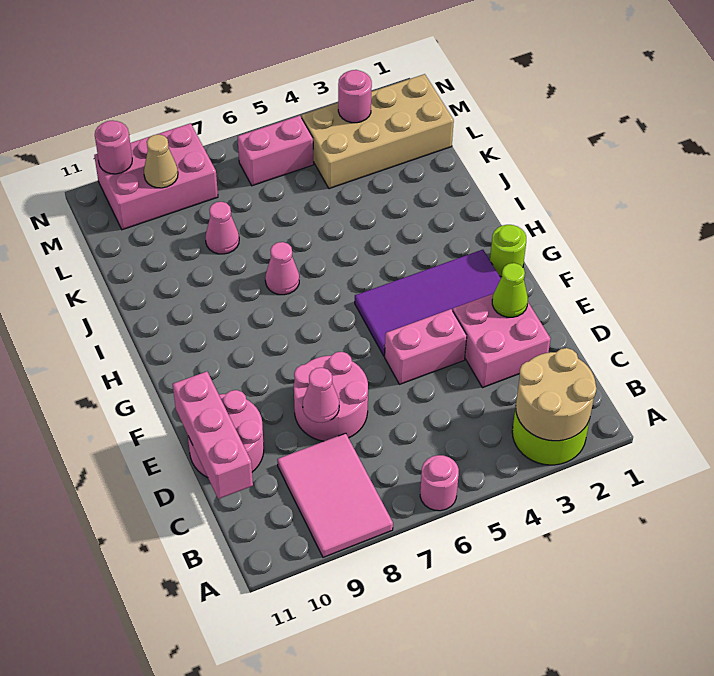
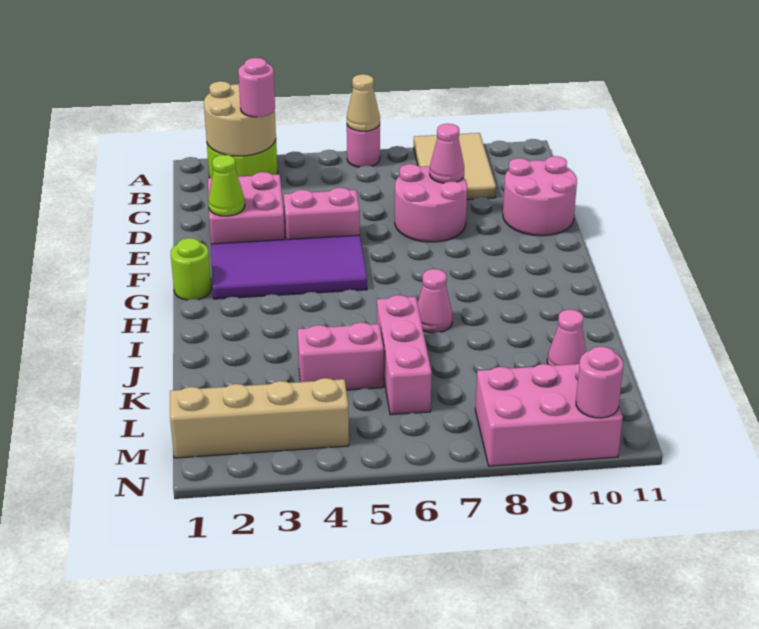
pink 2x3 tile [277,433,393,557] -> tan 2x3 tile [414,133,496,200]
pink 1x3 brick [173,372,253,499] -> pink 1x3 brick moved to [377,295,432,415]
pink 1x1 cone [205,202,239,254] -> pink 1x1 cone moved to [547,309,586,366]
tan 2x4 brick [302,74,454,189] -> tan 1x4 brick [170,378,349,458]
pink 1x1 round brick [338,70,372,123] -> pink 1x1 round brick moved to [238,58,275,117]
pink 1x2 brick [238,116,314,186] -> pink 1x2 brick moved to [298,322,384,390]
tan 1x1 cone [144,134,178,188] -> tan 1x1 cone moved to [347,74,380,131]

